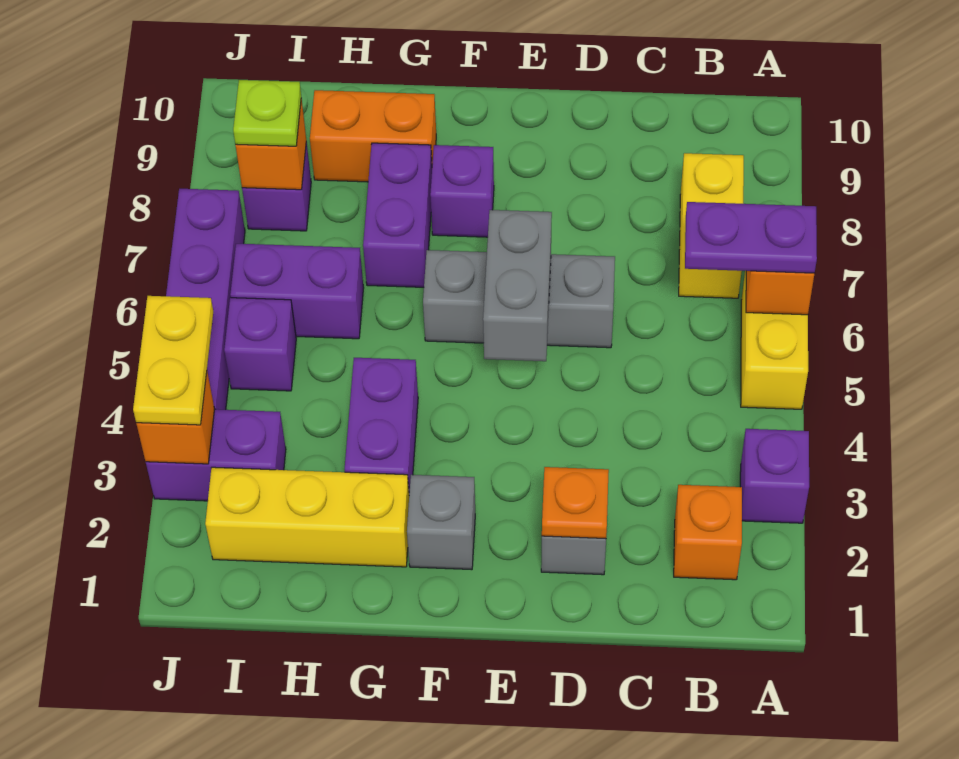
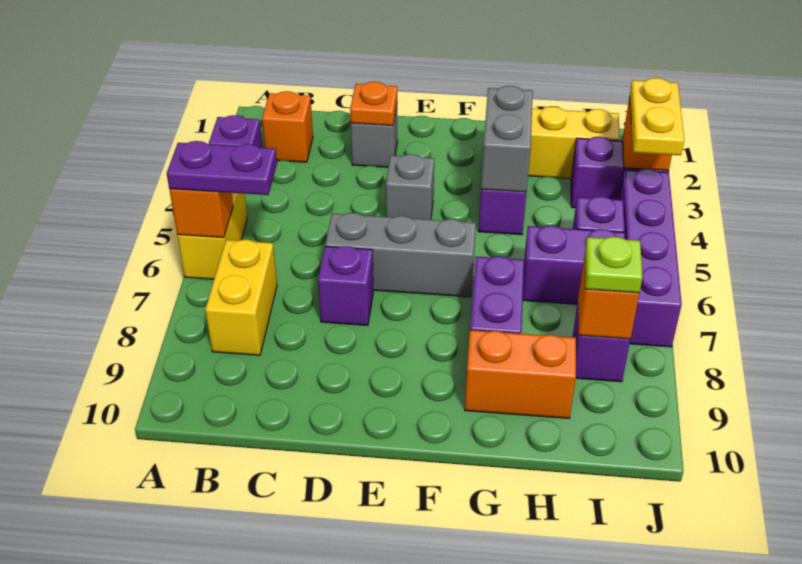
grey 1x2 brick [483,210,552,361] -> grey 1x2 brick moved to [481,86,533,192]
grey 1x1 brick [407,475,475,570] -> grey 1x1 brick moved to [386,154,434,220]
purple 1x1 brick [430,145,494,237] -> purple 1x1 brick moved to [318,246,373,325]

